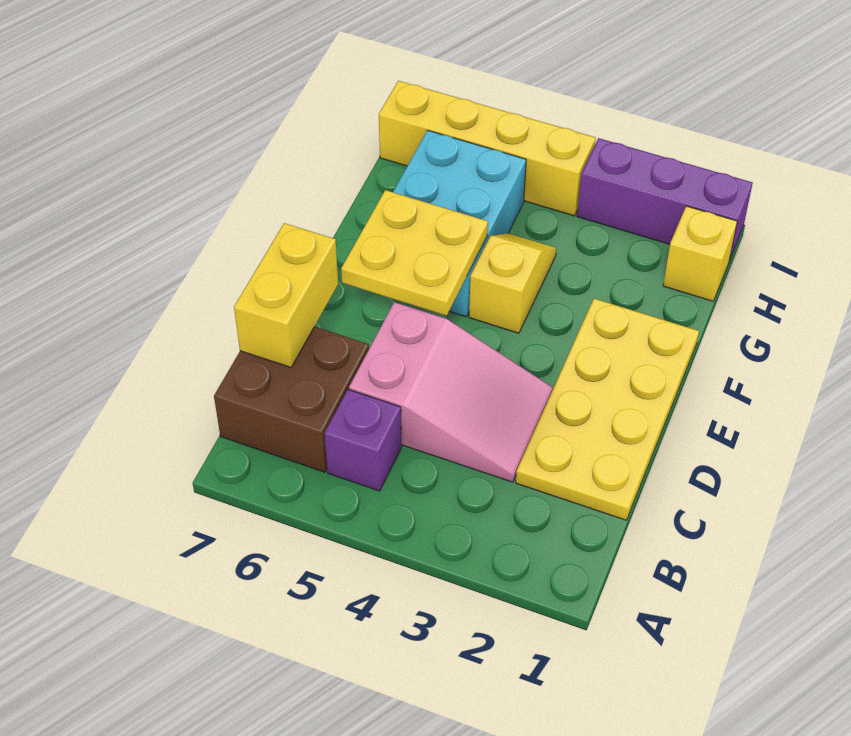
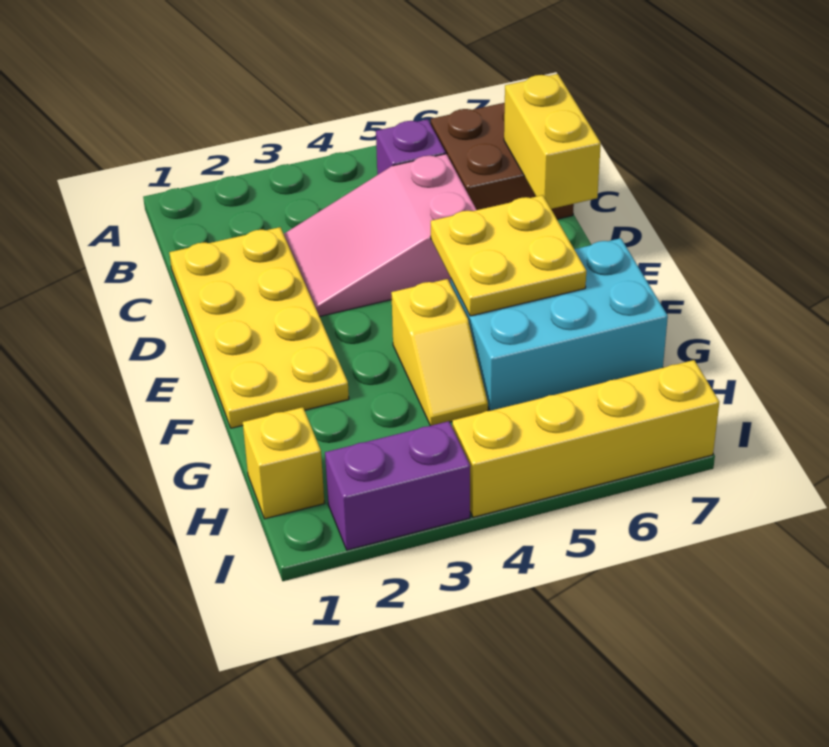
cyan 2x3 brick [393,130,526,317] -> cyan 2x3 brick turned to [451,238,668,411]
purple 1x3 brick [577,138,753,261] -> purple 1x2 brick [325,421,470,550]

